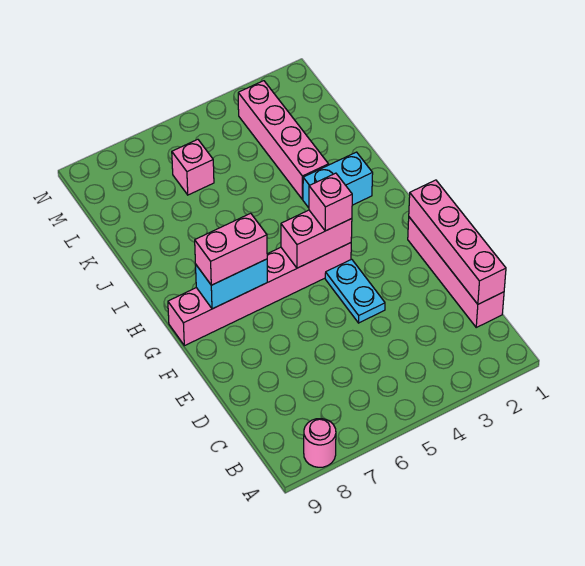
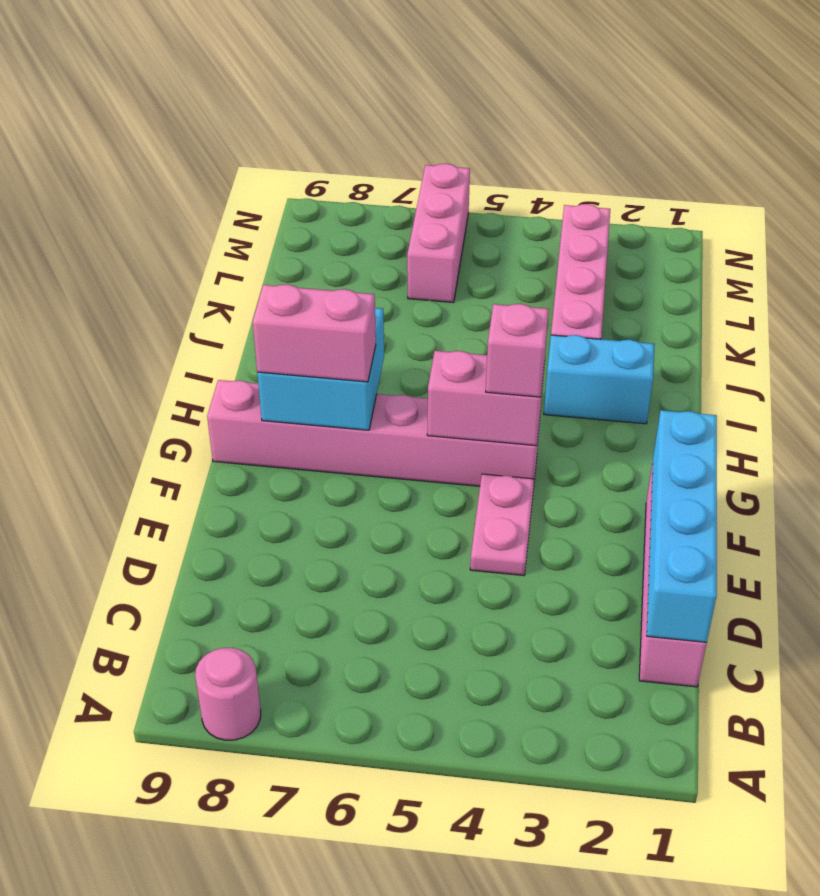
pink 1x4 brick [409,180,506,304] -> cyan 1x4 brick [647,410,717,642]
cyan 1x2 plate [325,259,385,323] -> pink 1x2 plate [470,474,534,575]
cyan 1x2 brick [196,259,267,309] -> cyan 2x2 brick [257,308,384,430]
pink 1x1 brick [172,139,214,195] -> pink 1x3 brick [407,163,470,303]

